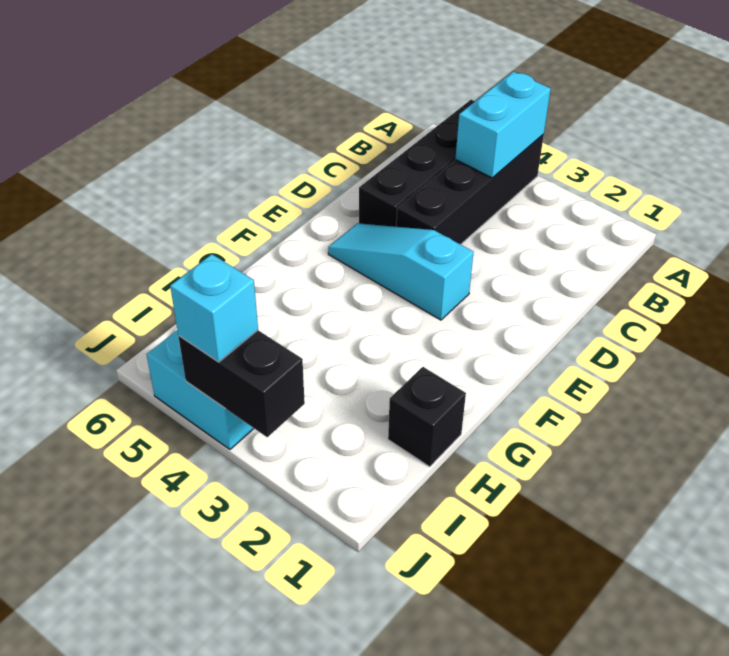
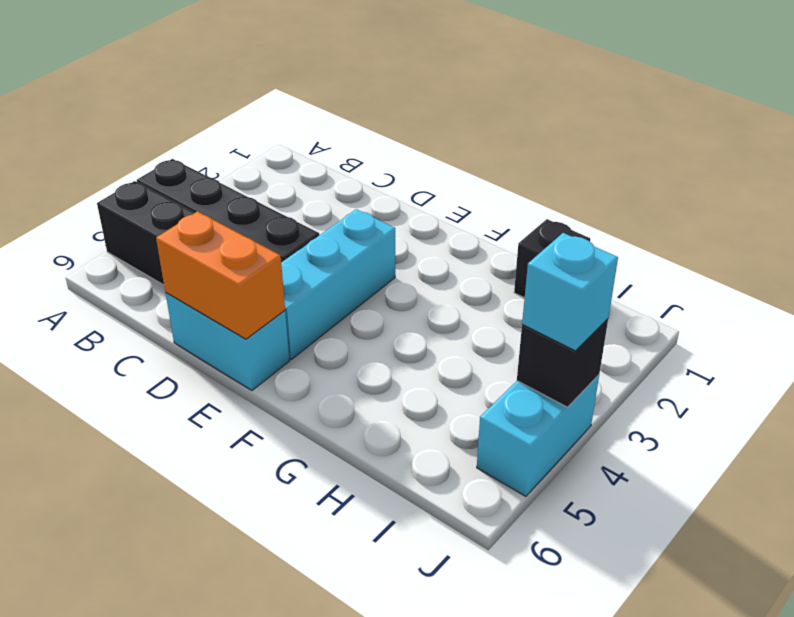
cyan 1x2 brick [455,71,551,178] -> cyan 1x2 brick moved to [166,293,289,390]
none -> orange 1x2 brick [156,211,285,339]
cyan 1x3 slope [328,223,473,320] -> cyan 1x3 brick [281,209,395,359]
black 1x2 brick [178,330,305,437] -> black 1x1 brick [517,319,608,407]

